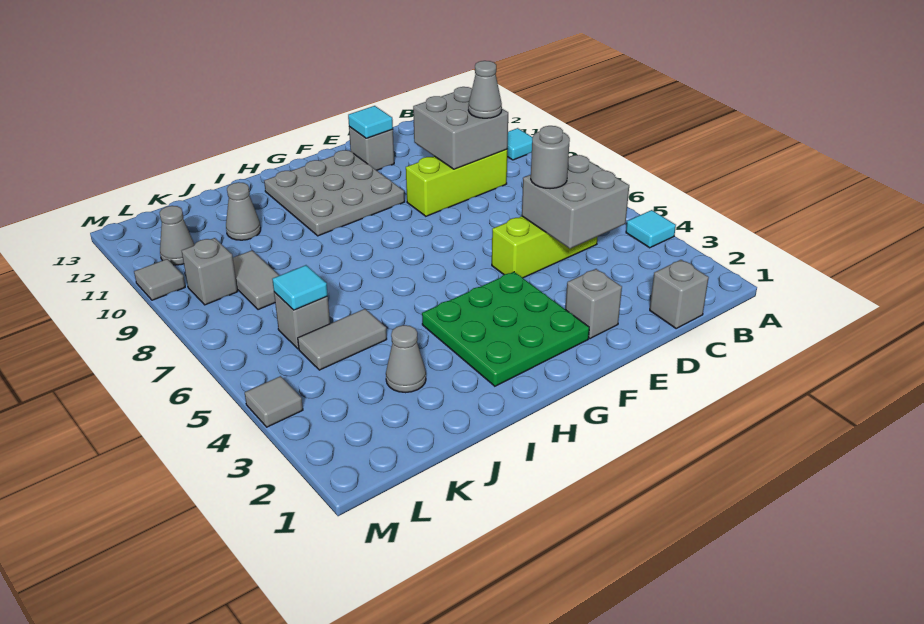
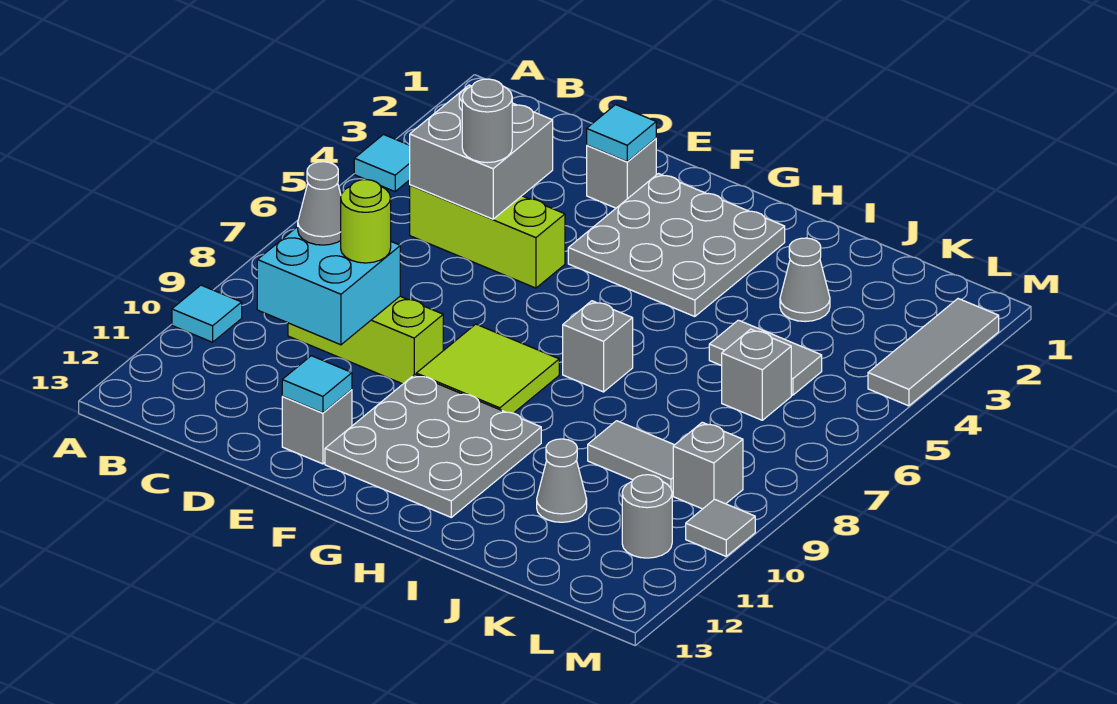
grey 1x1 brick [650,260,709,328] -> grey 1x1 brick moved to [563,301,633,392]
grey 2x2 brick [413,87,508,169] -> cyan 2x2 brick [257,227,400,345]
none -> lime 1x1 round brick [341,180,391,263]
green 3x3 plate [422,272,589,386] -> grey 3x3 plate [568,174,785,317]
none -> lime 2x2 tile [416,324,559,413]
cyan 1x1 tile [272,265,328,310] -> cyan 1x1 tile moved to [587,105,656,162]
grey 1x2 tile [233,250,279,310] -> grey 1x2 tile turned to [588,421,674,495]
grey 1x1 cone [160,206,195,265] -> grey 1x1 round brick [622,475,672,558]
grey 1x1 tile [245,376,303,427] -> grey 1x3 tile [868,299,999,406]

